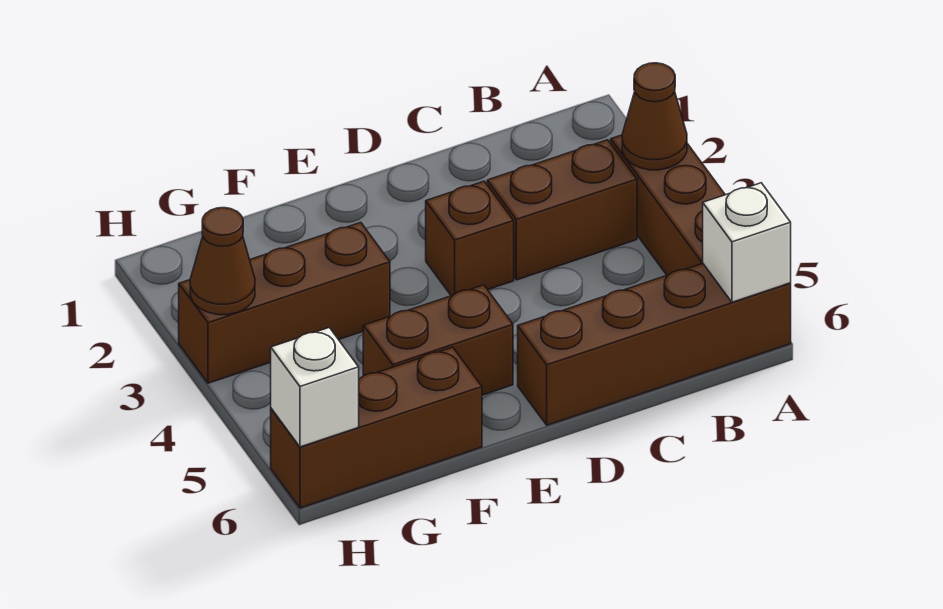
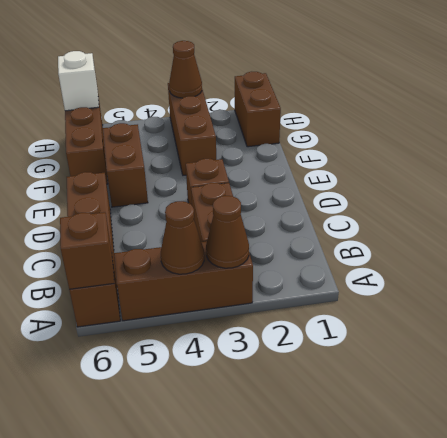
none -> brown 1x1 cone [161,201,204,274]
white 1x1 brick [703,183,791,302] -> brown 1x1 brick [60,212,114,290]
none -> brown 1x2 brick [235,72,281,147]

